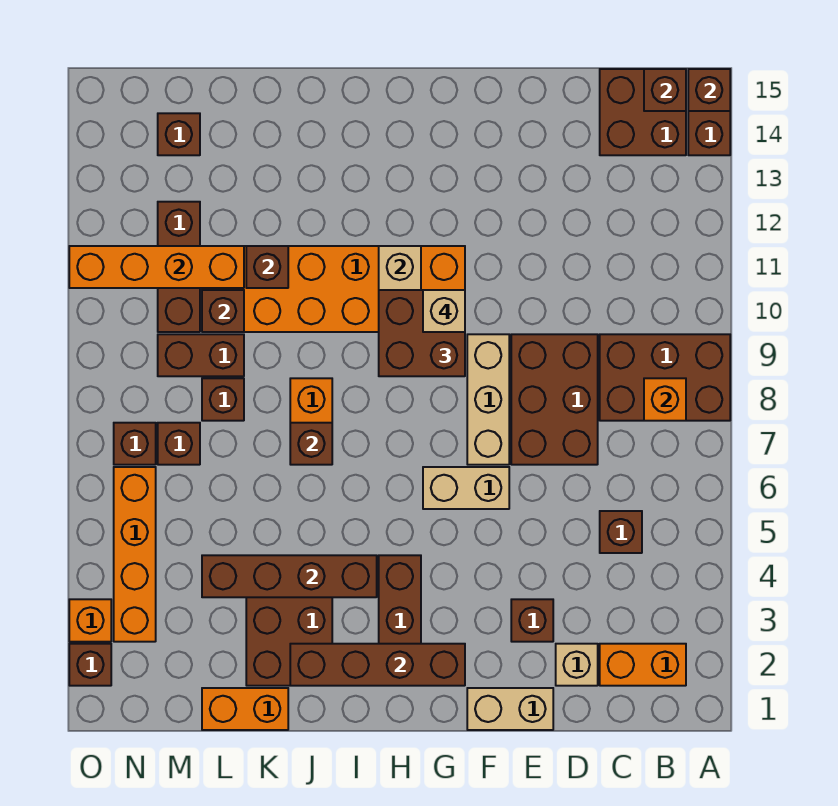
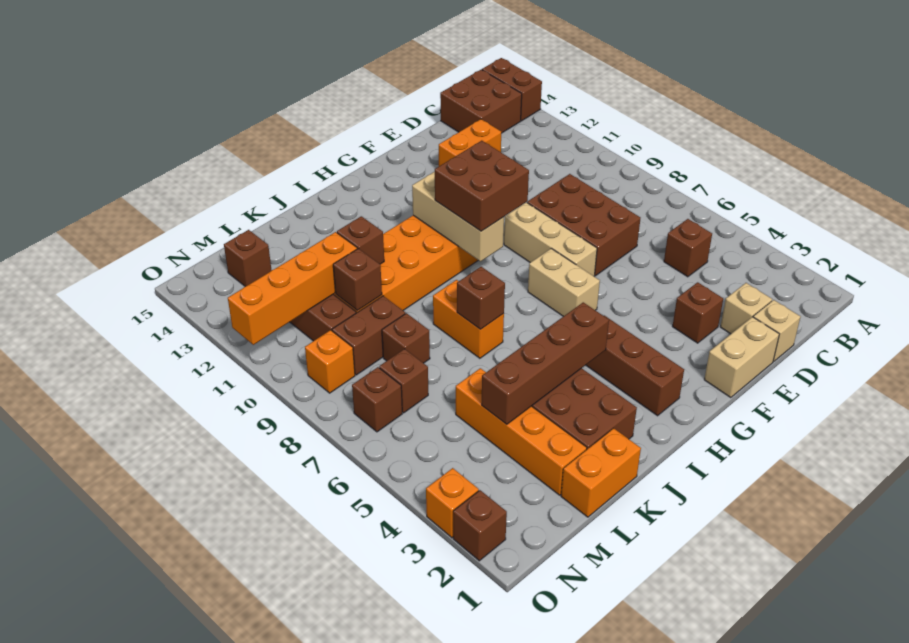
brown 2x3 brick [600,334,730,421] -> none
brown 1x1 brick [688,69,730,111] -> none
orange 1x2 brick [600,644,686,686] -> orange 1x2 brick moved to [439,119,501,166]
orange 1x1 brick [644,378,686,421] -> orange 1x1 brick moved to [305,330,355,393]
brown 1x1 brick [644,69,686,111] -> none
tan 1x2 brick [423,467,509,509] -> tan 1x2 brick turned to [528,248,600,316]
brown 1x4 brick [290,644,465,686] -> none
tan 1x1 brick [423,290,465,332] -> tan 1x1 brick moved to [753,300,801,362]
orange 1x4 brick [114,467,156,642] -> orange 1x4 brick moved to [456,368,587,495]

